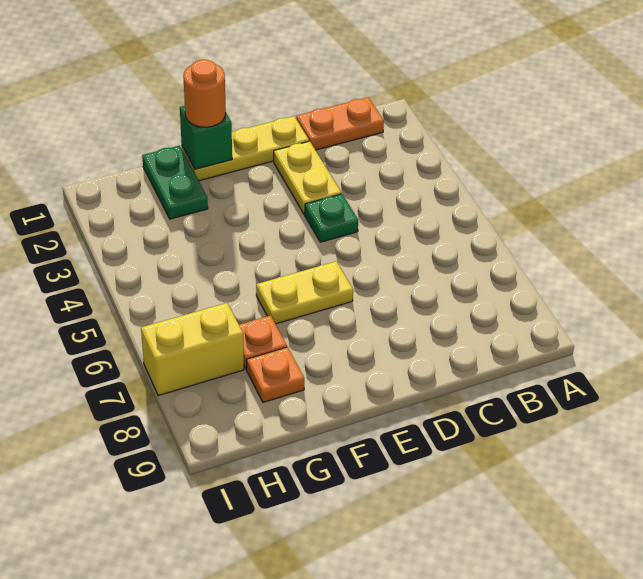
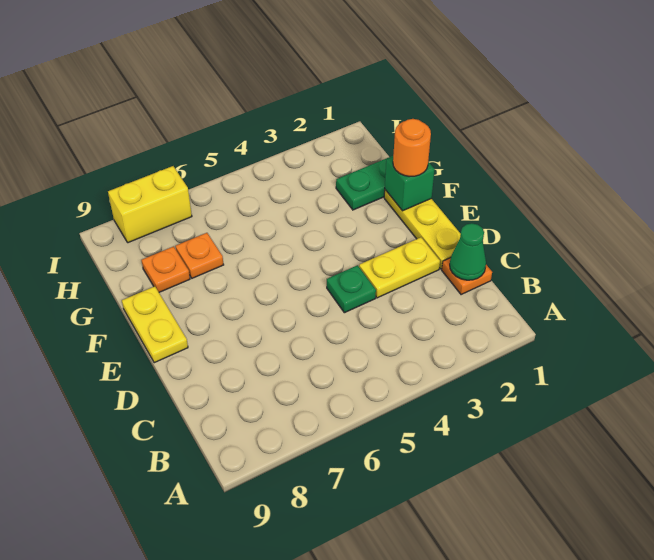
orange 1x2 plate [296,97,384,150] -> orange 1x1 plate [442,258,492,295]
none -> green 1x1 cone [450,223,486,280]
yellow 1x2 plate [256,261,353,324] -> yellow 1x2 plate moved to [122,286,188,363]
yellow 1x2 brick [141,303,244,396] -> yellow 1x2 brick turned to [108,166,192,243]

